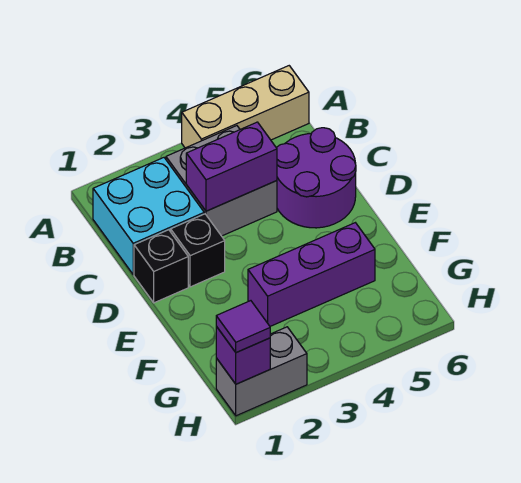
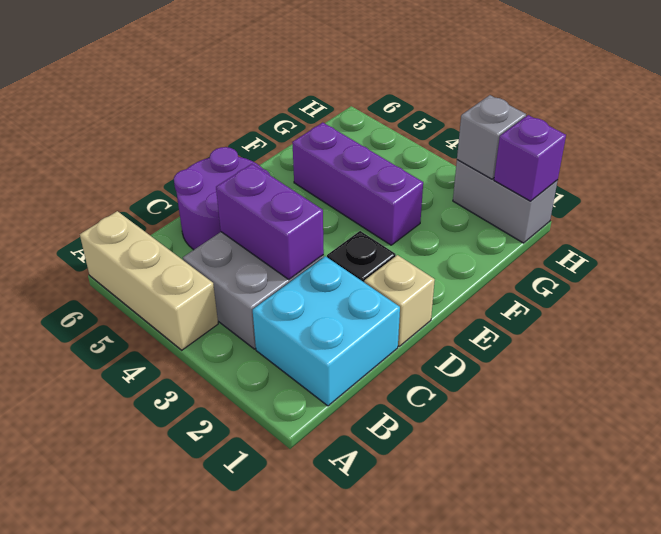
black 1x1 brick [134,230,188,303] -> tan 1x1 brick [364,255,435,346]
purple 1x1 tile [216,301,270,353] -> none
none -> grey 1x1 brick [457,95,526,179]

